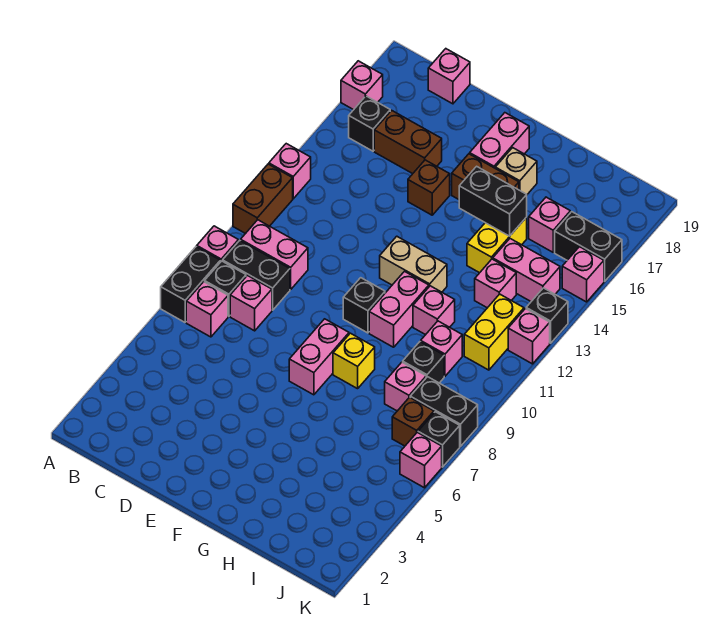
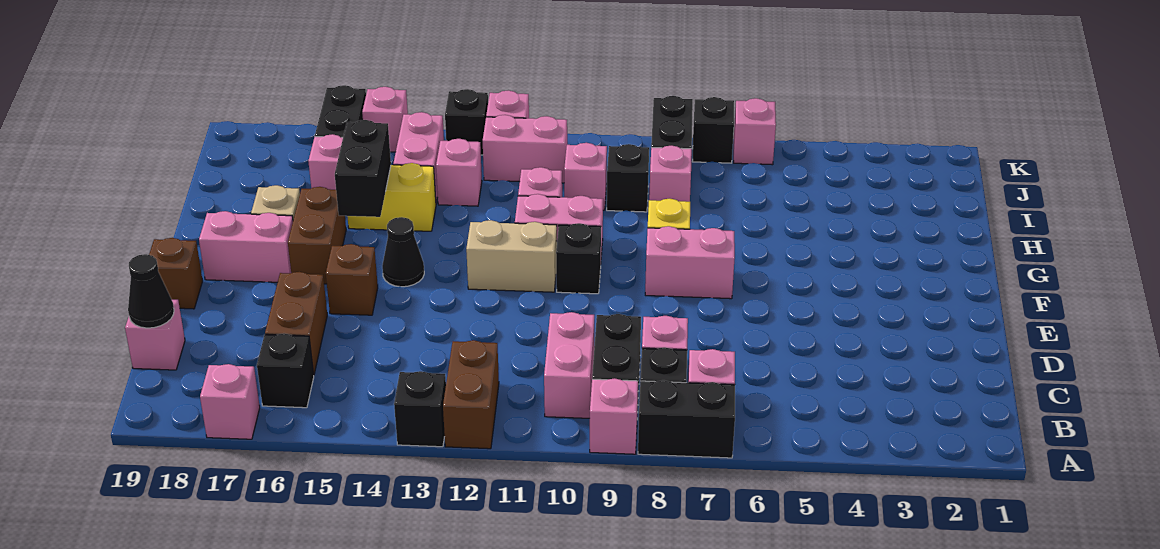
brown 1x2 brick [233,164,293,234] -> brown 1x2 brick turned to [443,340,499,449]
pink 1x1 brick [269,144,311,199] -> black 1x1 brick [394,371,446,447]
none -> black 1x1 cone [128,254,174,328]
tan 1x2 brick [380,236,447,292] -> tan 1x2 brick turned to [466,220,557,292]
none -> black 1x1 cone [382,217,424,287]
brown 1x1 brick [392,397,434,446] -> brown 1x1 brick moved to [149,238,203,309]
yellow 1x2 brick [464,294,524,370] -> pink 1x2 brick [483,115,567,183]

